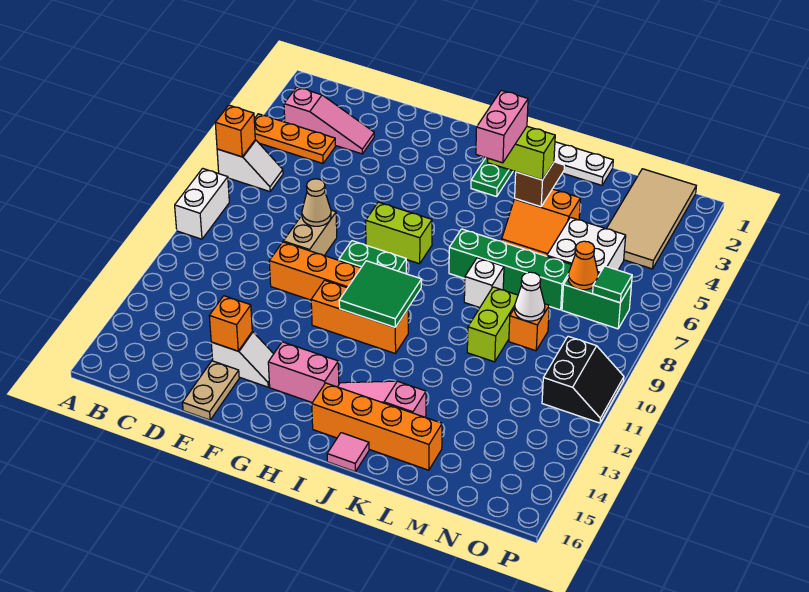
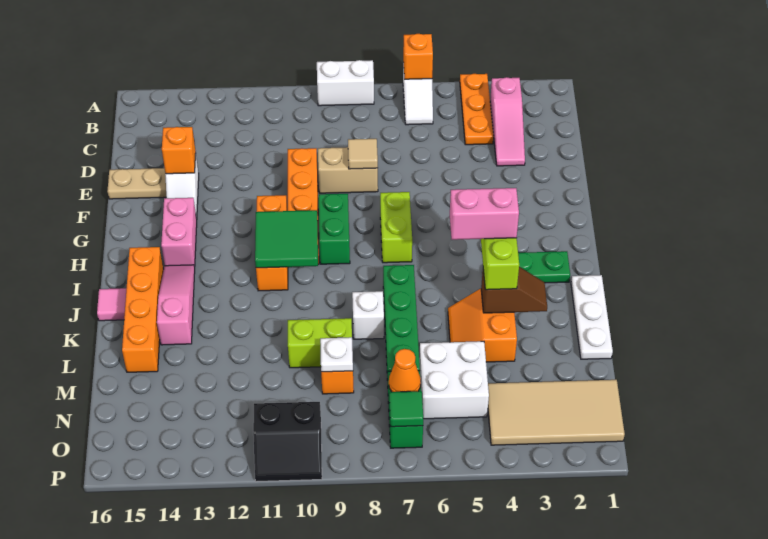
tan 1x1 cone [302,179,331,226] -> tan 1x1 tile [348,139,378,169]
white 1x1 cone [515,272,545,321] -> white 1x1 plate [320,337,353,372]

